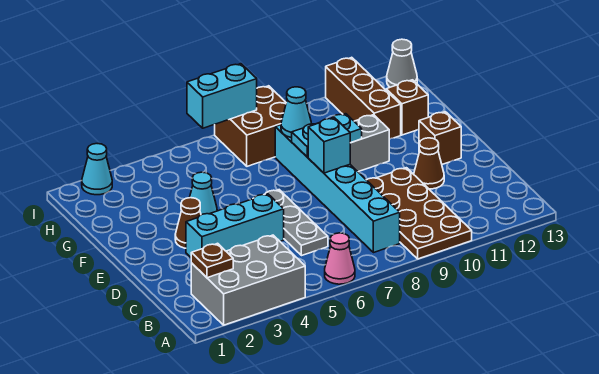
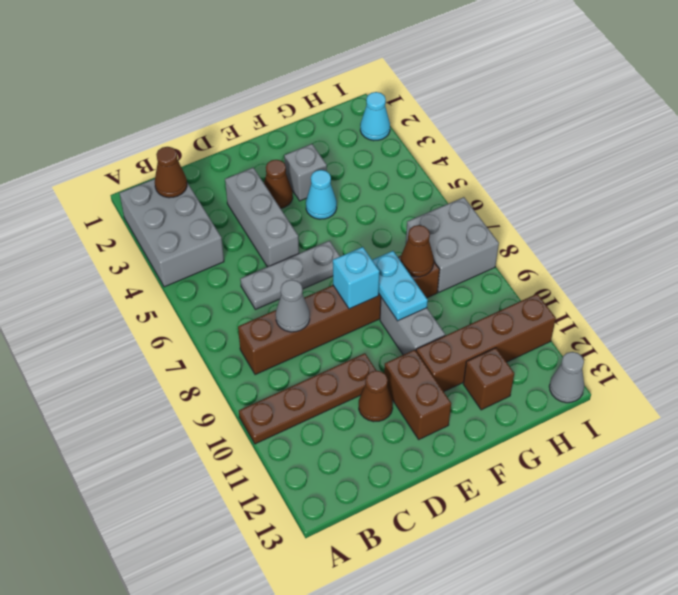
pink 1x1 cone [325,233,355,284] -> none
brown 2x4 plate [367,168,472,259] -> brown 1x4 plate [239,353,376,444]
brown 1x1 plate [191,243,233,278] -> brown 1x1 cone [155,147,187,198]
cyan 1x6 brick [275,125,400,253] -> brown 1x6 brick [238,256,440,375]
none -> grey 1x1 cone [276,280,310,332]
cyan 1x3 brick [186,194,284,257] -> grey 1x3 brick [225,168,299,267]
brown 1x1 brick [419,112,461,164] -> brown 1x2 brick [384,350,451,439]
none -> grey 1x1 brick [284,144,327,201]
cyan 1x1 cone [281,87,311,138] -> brown 1x1 cone [400,225,434,277]
brown 1x3 brick [326,57,401,139] -> brown 1x4 brick [416,294,556,392]
brown 2x2 brick [215,86,286,166] -> grey 2x2 brick [406,197,499,292]
cyan 1x2 brick [187,64,257,128] -> none

